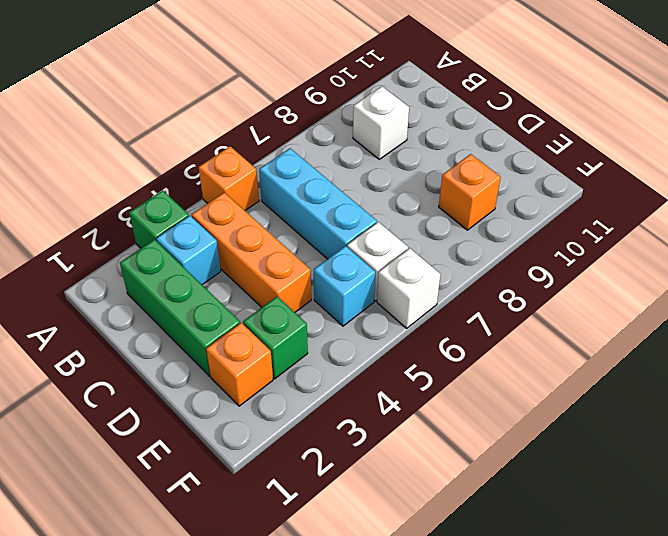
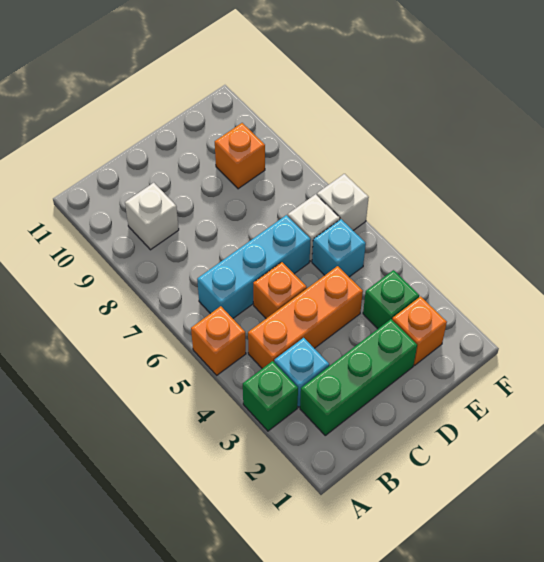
none -> orange 1x1 brick [253,262,307,318]

